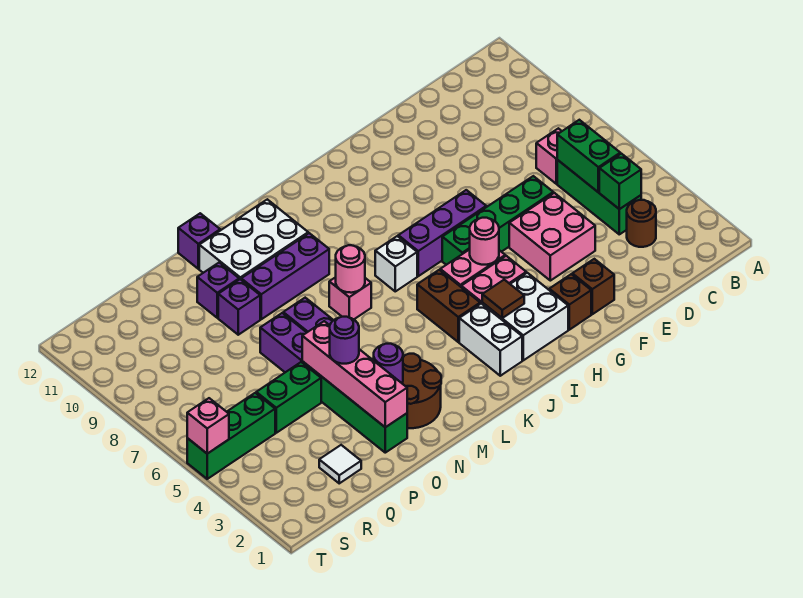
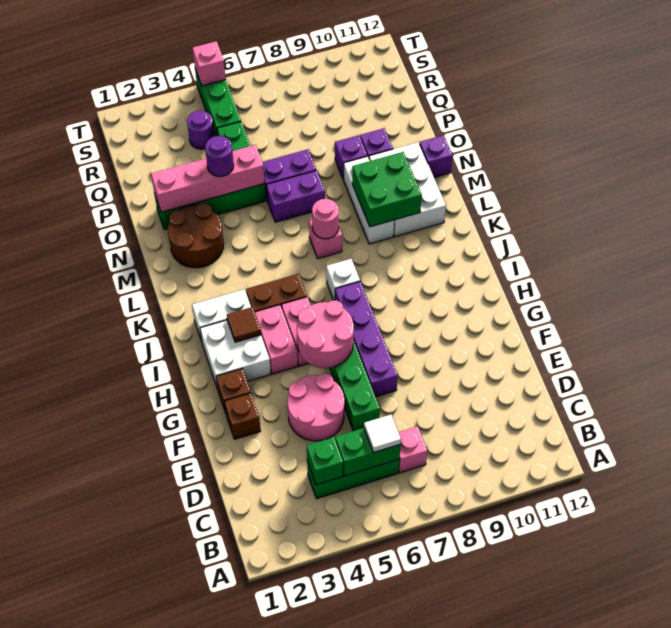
brown 1x1 round brick [627,200,656,247] -> none
pink 2x2 brick [509,193,595,281] -> pink 2x2 round brick [287,374,344,441]
purple 1x3 brick [398,190,486,276] -> purple 1x4 brick [335,282,398,397]
pink 1x1 round brick [470,218,499,265] -> pink 2x2 round brick [297,300,354,368]
purple 1x3 brick [241,233,329,319] -> white 1x3 brick [344,156,394,244]
none -> green 2x2 brick [352,152,422,227]
purple 1x1 round brick [374,344,403,383] -> purple 1x1 round brick moved to [187,110,214,149]
white 1x1 tile [319,445,361,483] -> white 1x1 tile moved to [364,415,401,453]

